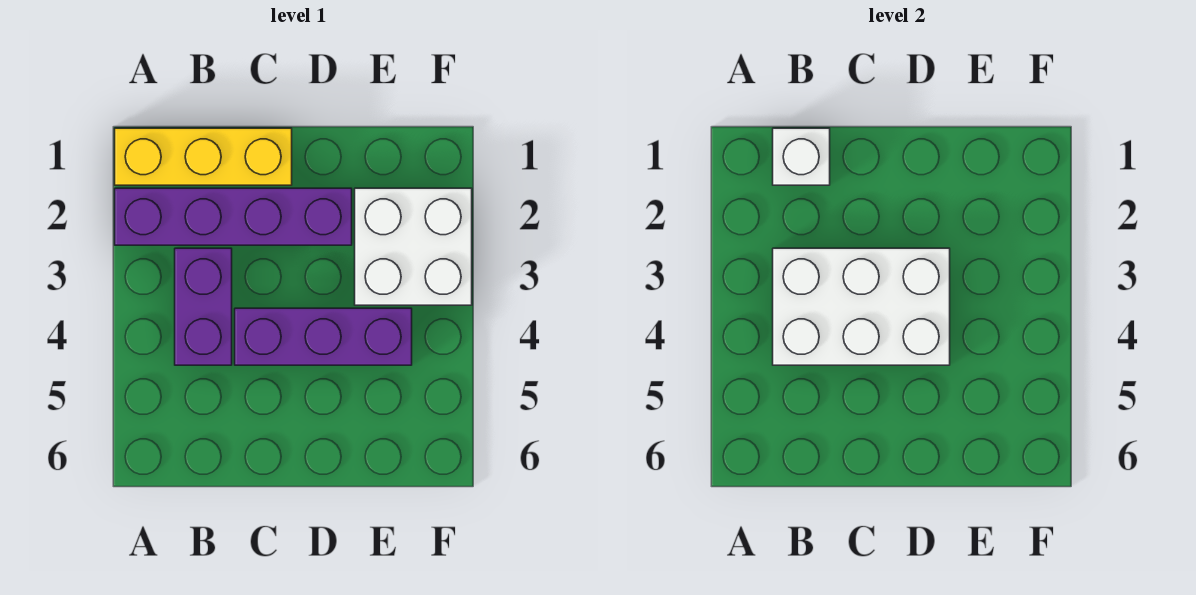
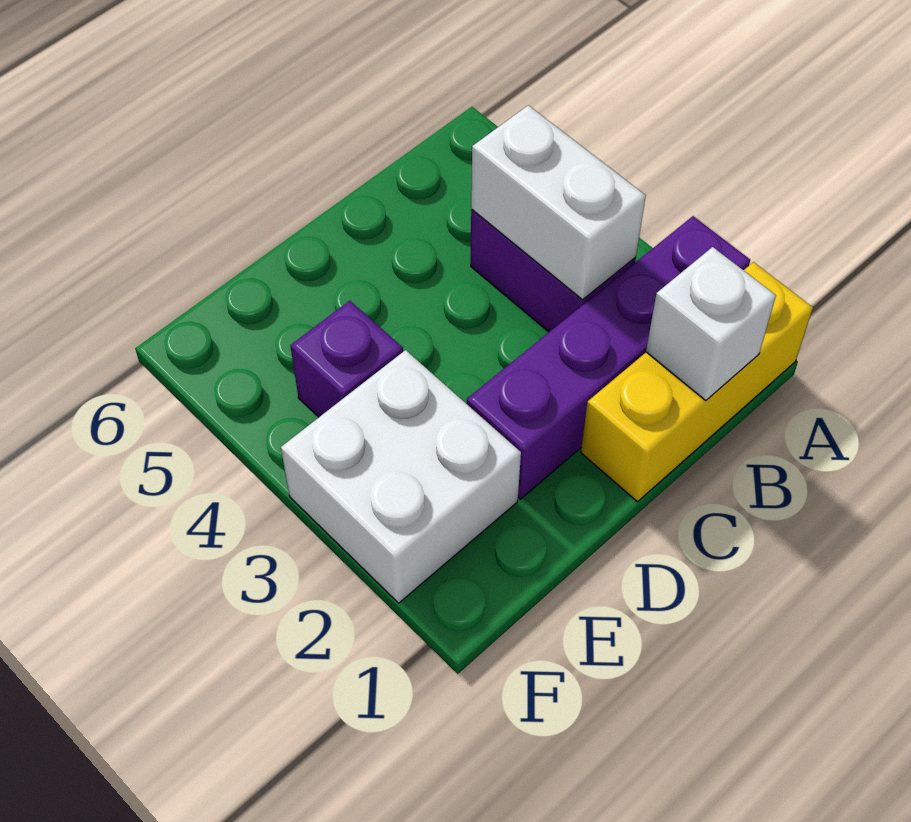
white 2x3 brick [773,248,950,365] -> white 1x2 brick [471,105,646,300]
purple 1x3 brick [235,308,412,365] -> purple 1x1 brick [290,301,403,417]

